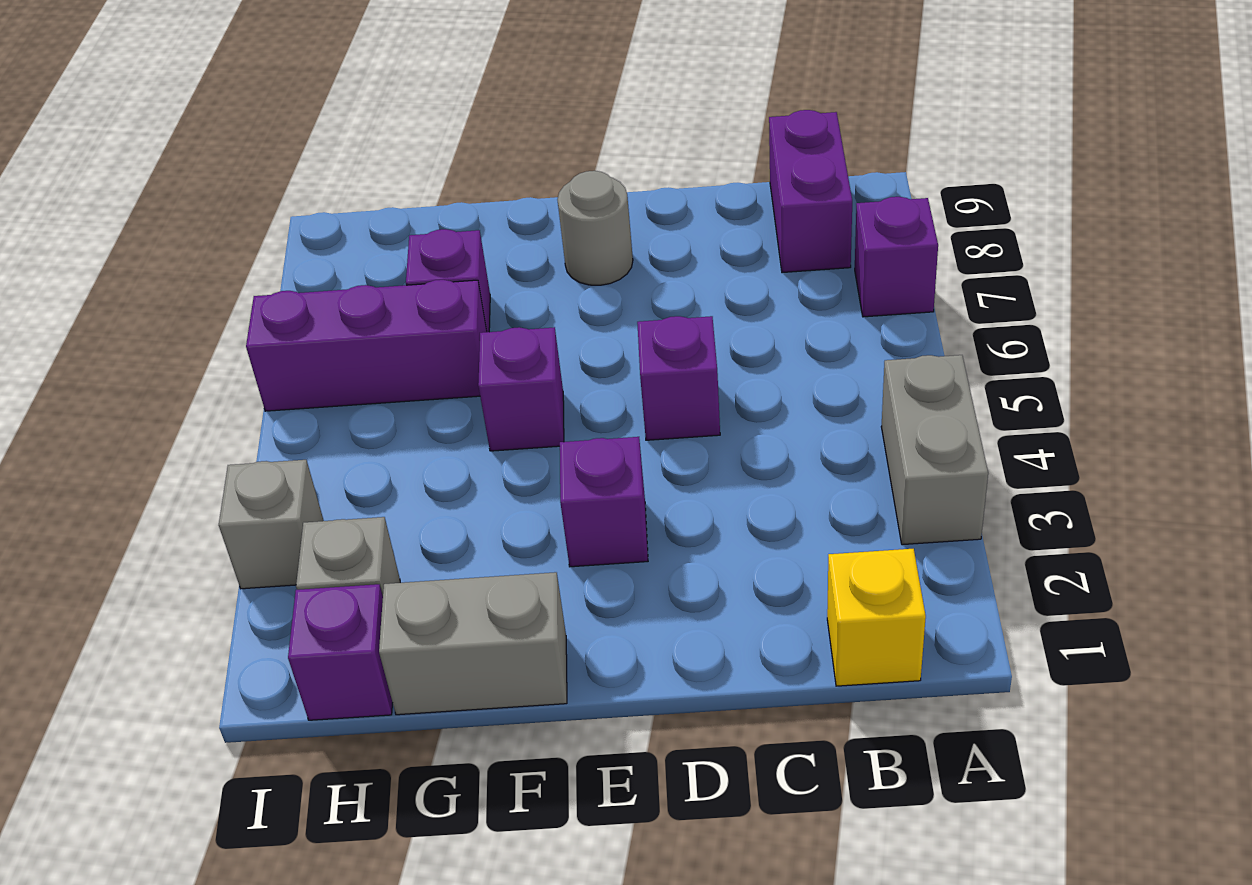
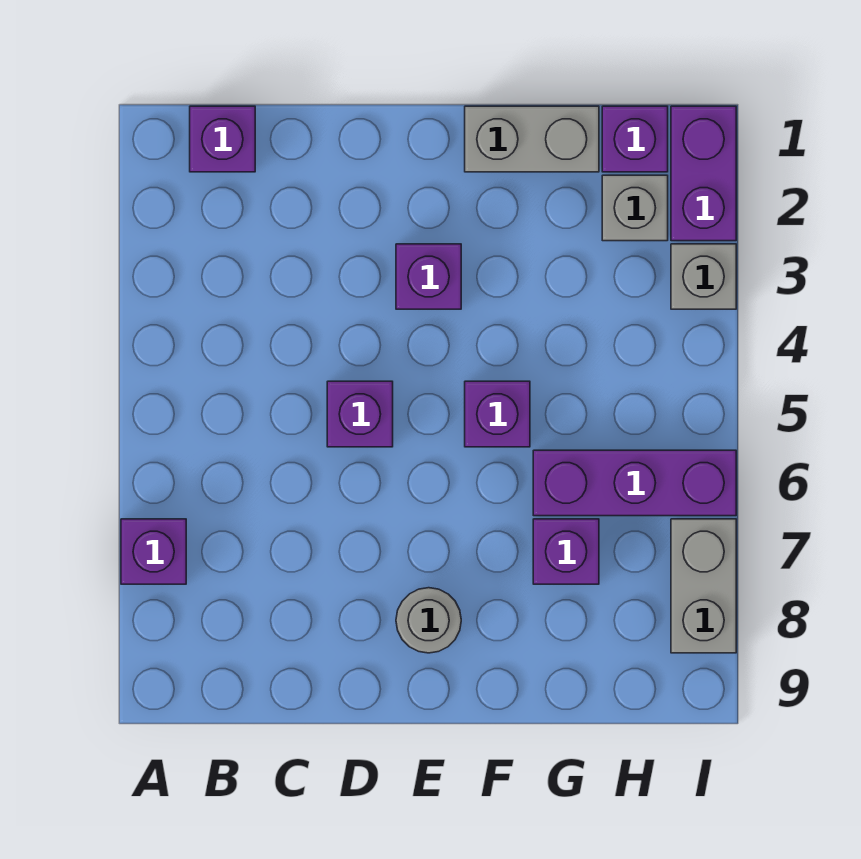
grey 1x2 brick [881,355,988,545] -> grey 1x2 brick moved to [671,519,736,653]
yellow 1x1 brick [827,549,926,686] -> purple 1x1 brick [190,106,255,172]
purple 1x2 brick [769,110,852,273] -> purple 1x2 brick moved to [671,106,736,241]

